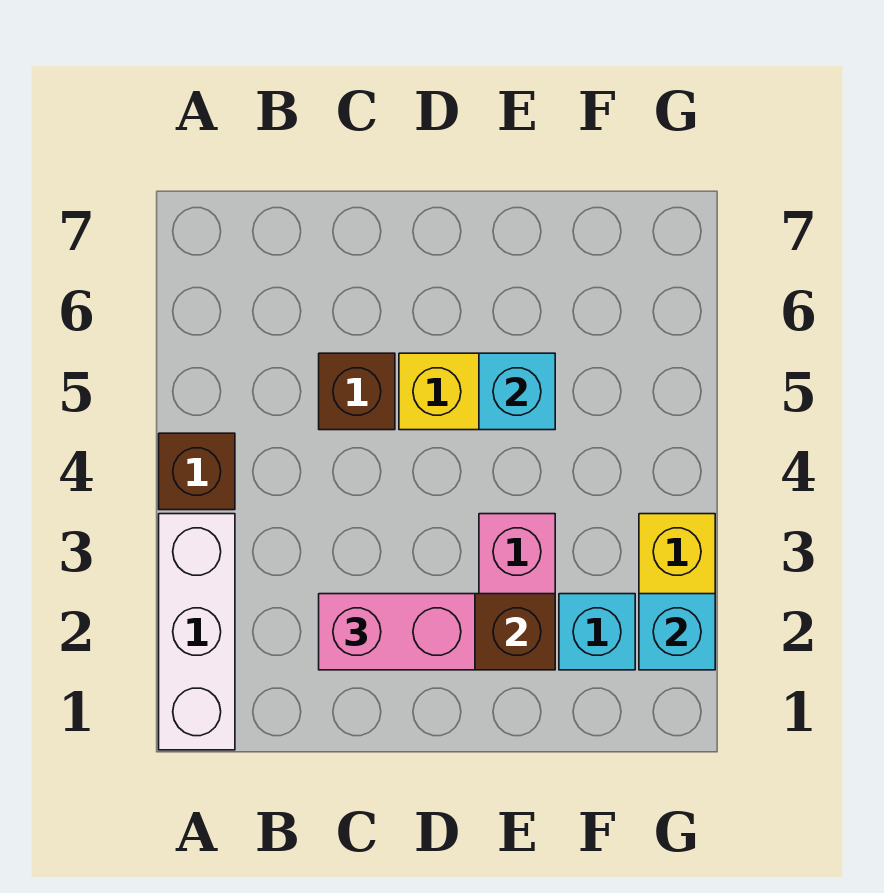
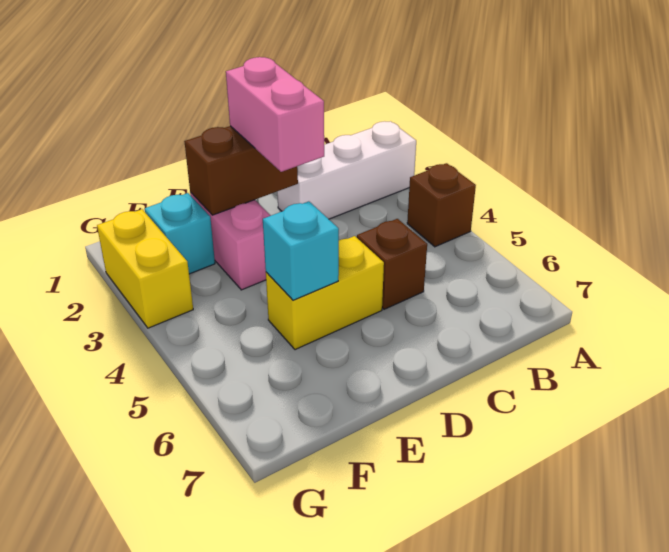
white 1x3 brick [159,514,235,750] -> white 1x3 brick turned to [277,121,416,219]
pink 1x2 brick [319,594,475,670] -> pink 1x2 brick turned to [226,57,324,172]
cyan 1x1 brick [639,594,715,670] -> none

